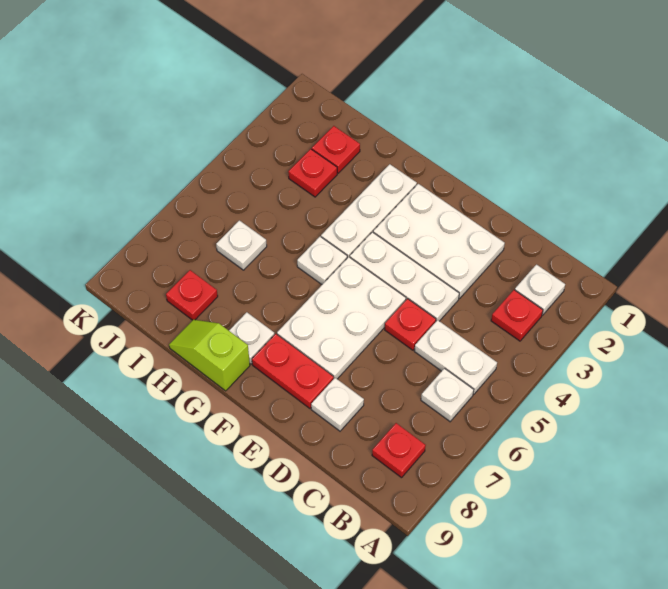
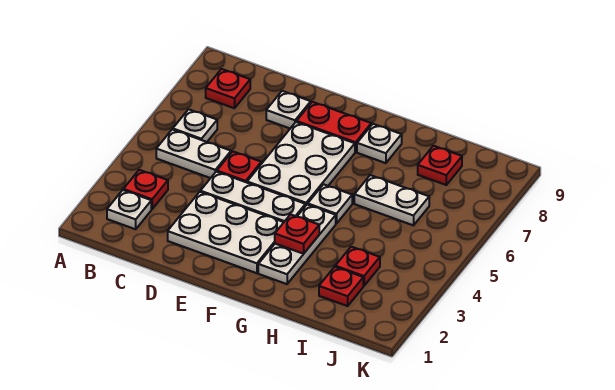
none -> red 1x1 plate [275,214,319,254]
lime 1x2 slope [169,320,250,391] -> none
white 1x1 plate [216,220,267,270] -> white 1x2 plate [354,175,429,225]

